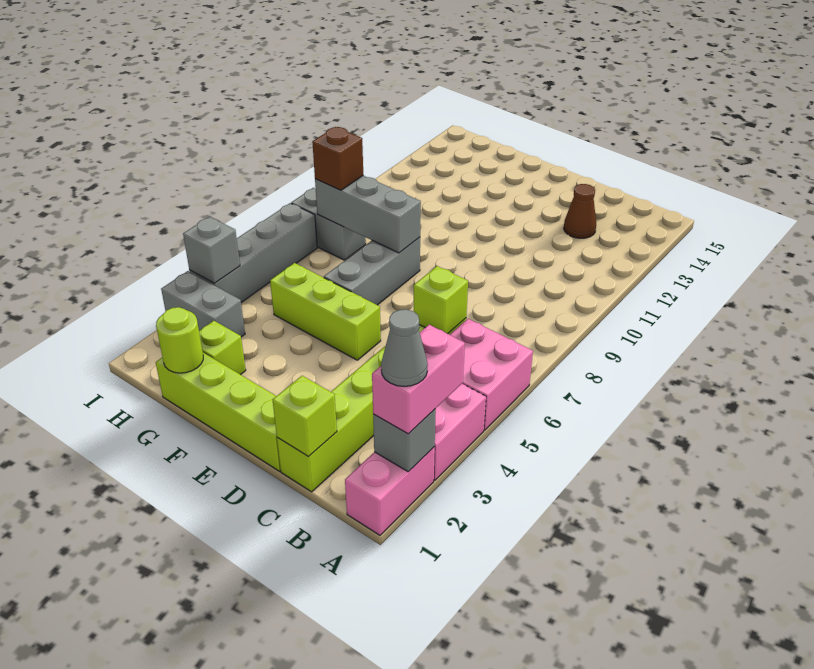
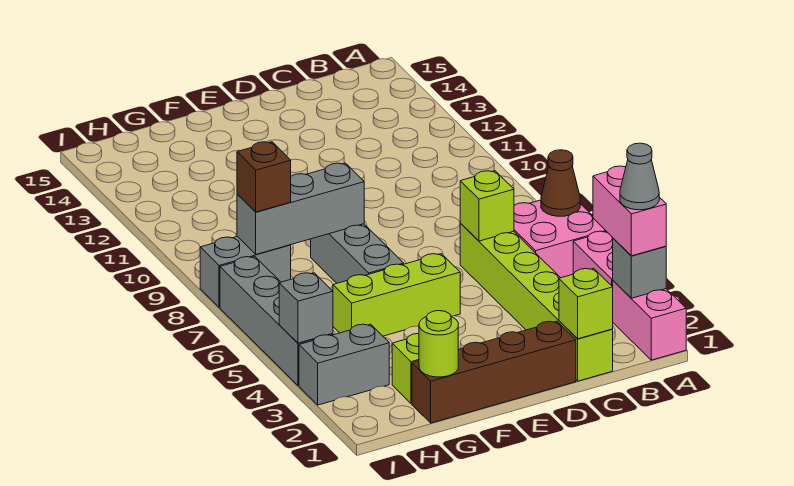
brown 1x1 cone [564,184,596,238] -> brown 1x1 cone moved to [541,150,580,216]
lime 1x4 brick [156,353,281,471] -> brown 1x4 brick [412,321,576,423]

